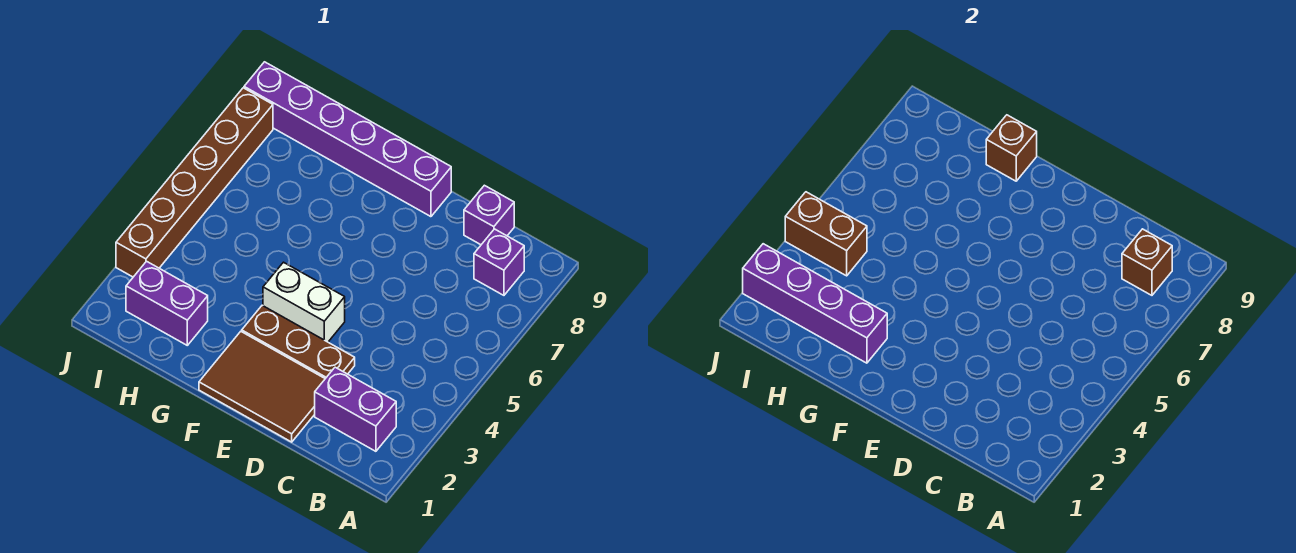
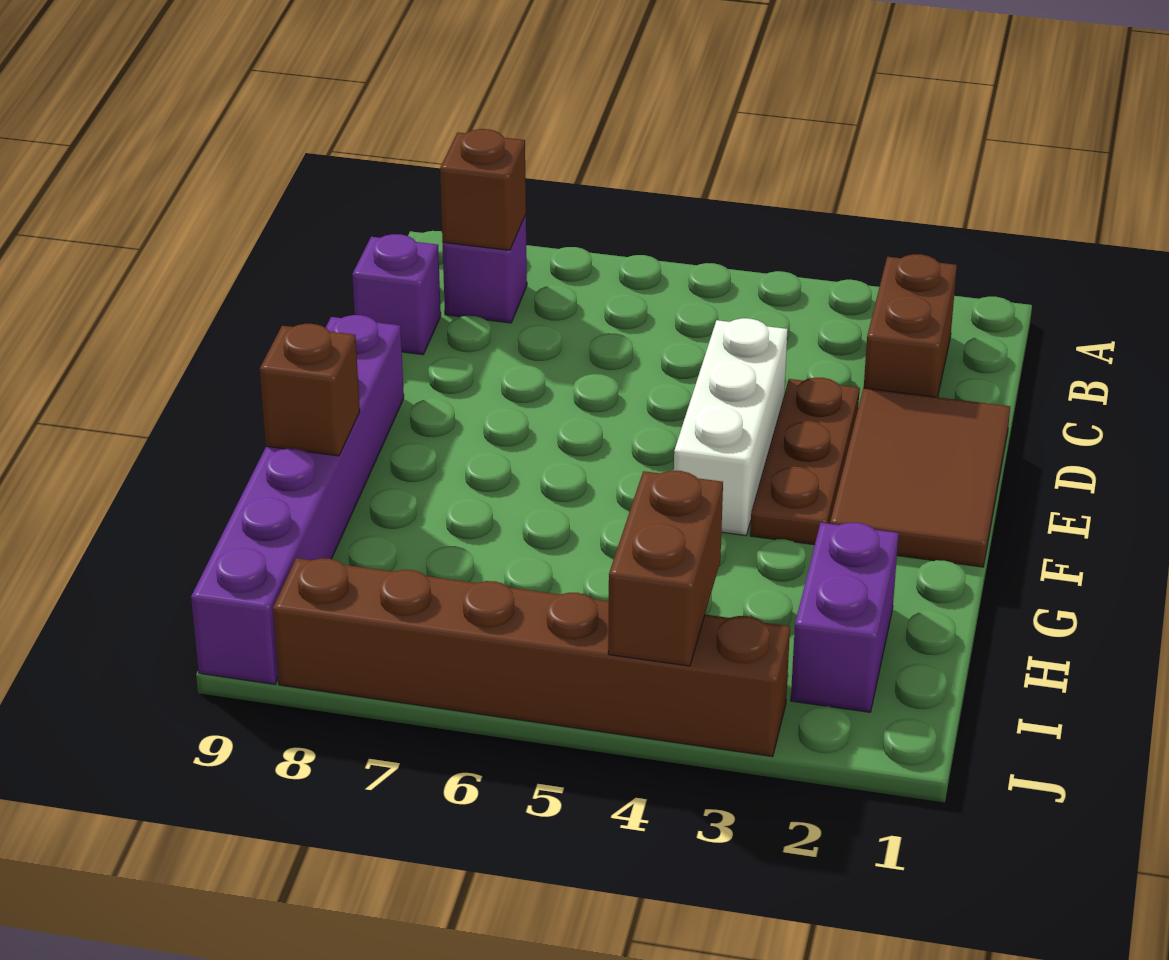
purple 1x2 brick [315,367,396,451] -> brown 1x2 brick [864,254,957,397]
white 1x2 brick [263,262,345,342] -> white 1x3 brick [674,318,788,536]
purple 1x4 brick [743,244,887,363] -> none

